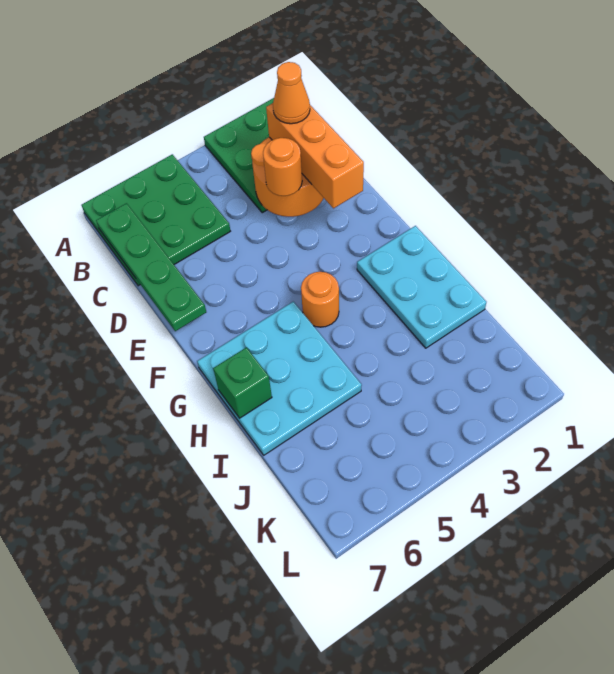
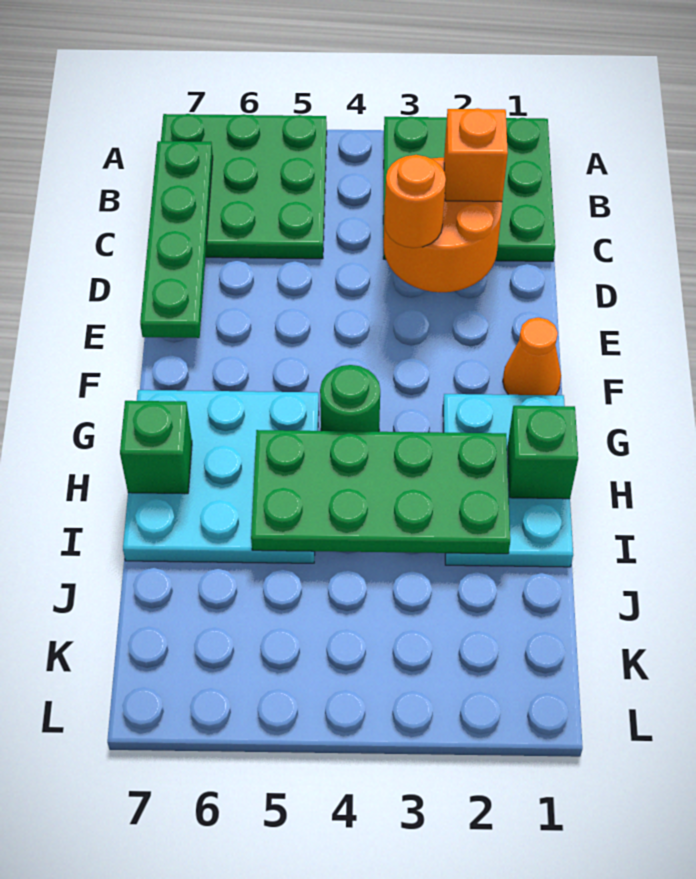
orange 1x3 brick [266,103,364,208] -> orange 1x1 brick [444,108,508,202]
orange 1x1 cone [273,62,310,124] -> orange 1x1 cone moved to [503,318,561,395]
orange 1x1 round brick [301,272,339,327] -> green 1x1 round brick [320,365,380,432]
none -> green 1x1 brick [508,406,578,499]
none -> green 2x4 plate [251,430,510,554]

